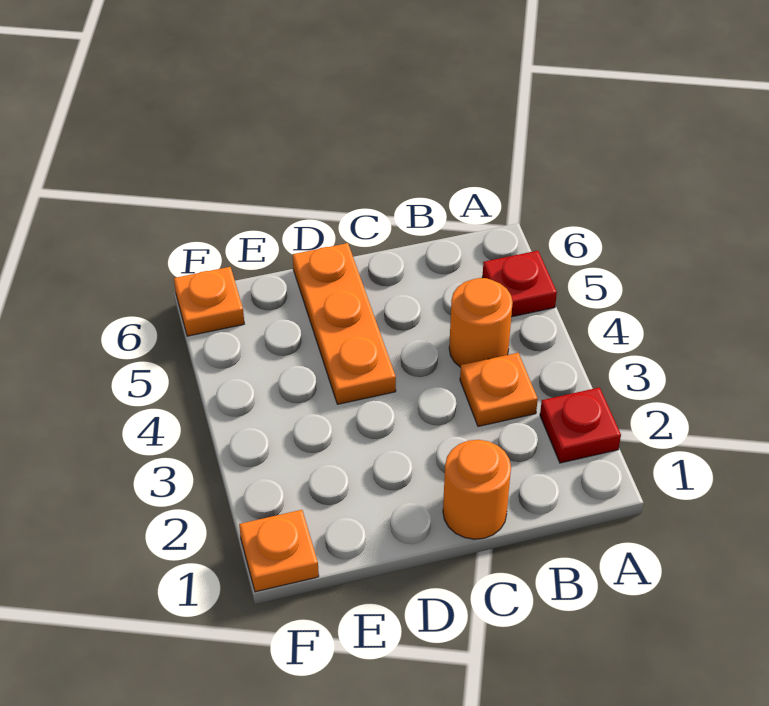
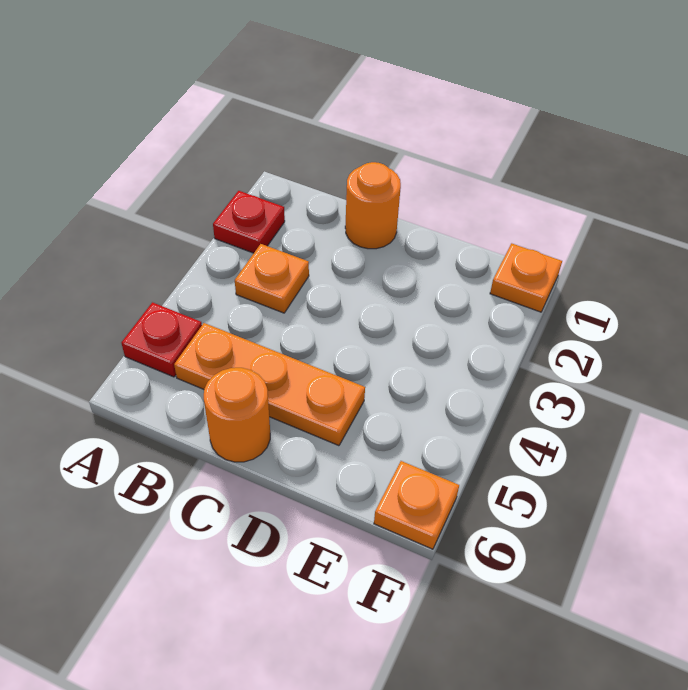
orange 1x1 round brick [449,278,513,367] -> orange 1x1 round brick moved to [204,368,270,462]
orange 1x3 plate [293,243,396,404] -> orange 1x3 plate turned to [174,323,365,446]

